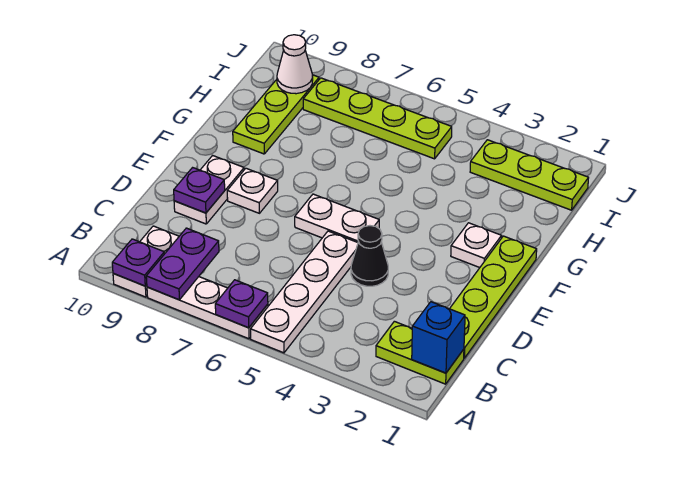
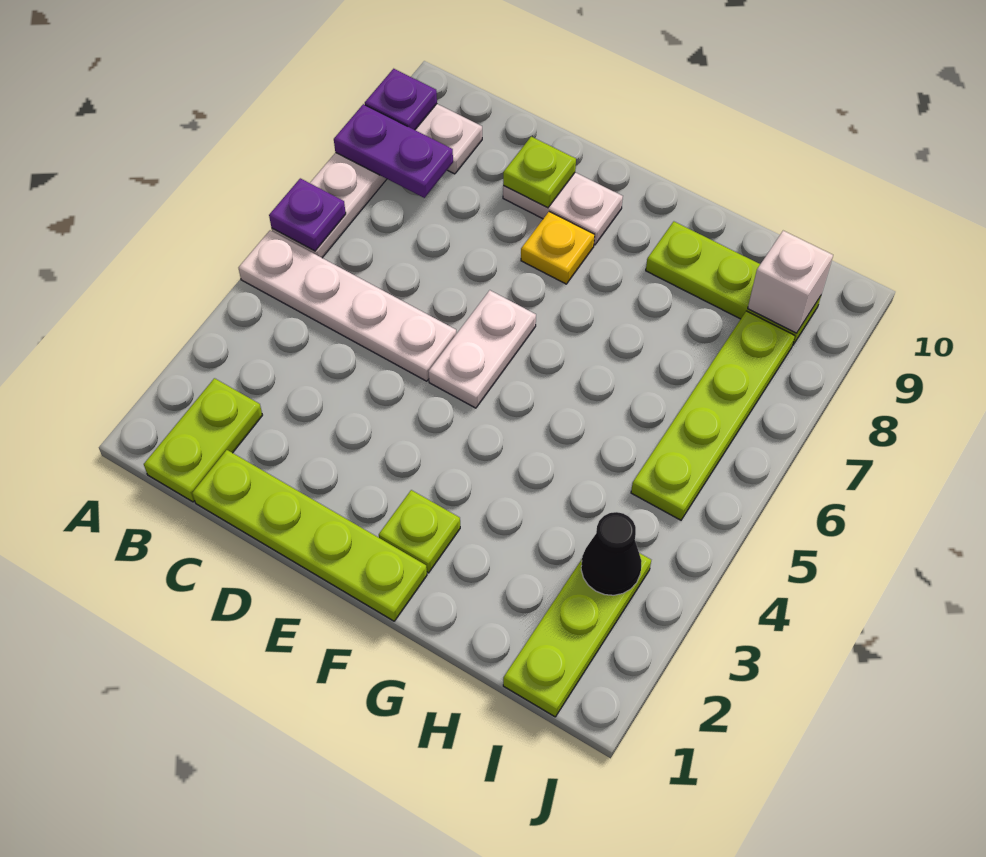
blue 1x1 brick [412,302,465,373] -> none
black 1x1 cone [351,226,388,286] -> black 1x1 cone moved to [581,512,642,595]
purple 1x1 plate [174,168,225,213] -> lime 1x1 plate [503,137,576,208]
white 1x1 plate [227,168,278,213] -> yellow 1x1 plate [521,212,595,284]
white 1x1 plate [451,223,502,268] -> lime 1x1 plate [379,490,460,573]
white 1x1 cone [277,35,313,94] -> white 1x1 brick [748,231,833,333]

